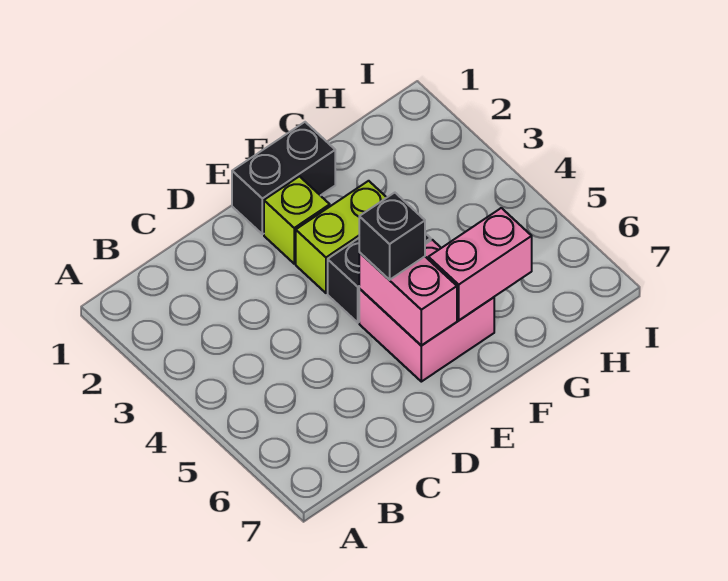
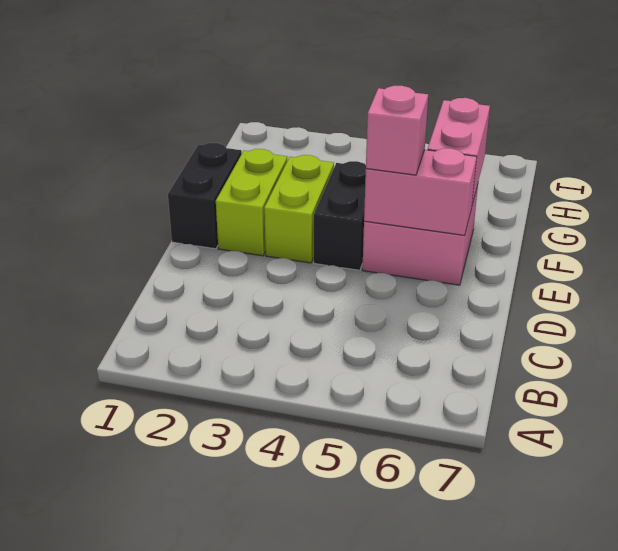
lime 1x1 brick [264,176,330,264] -> lime 1x2 brick [216,149,287,256]
black 1x1 brick [359,193,425,280] -> pink 1x1 brick [366,86,428,175]

